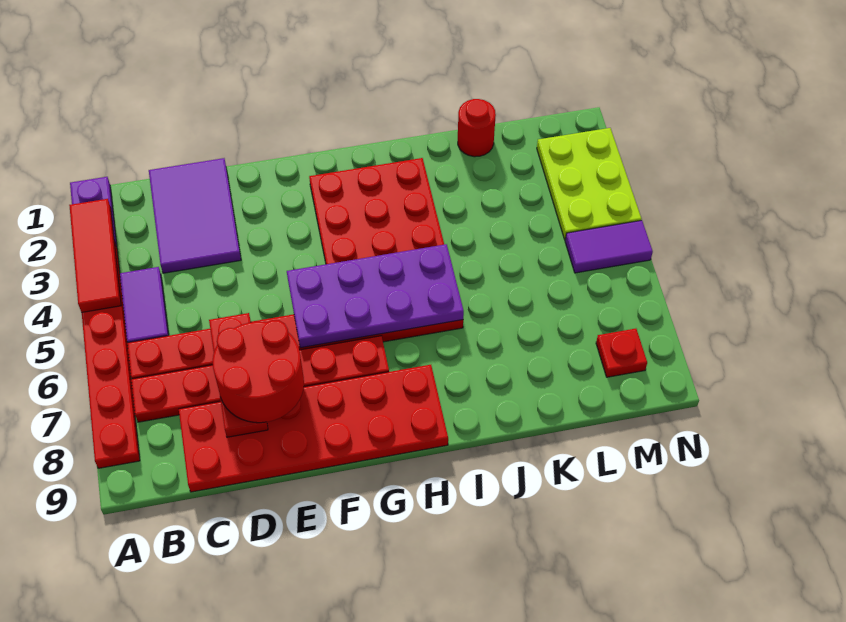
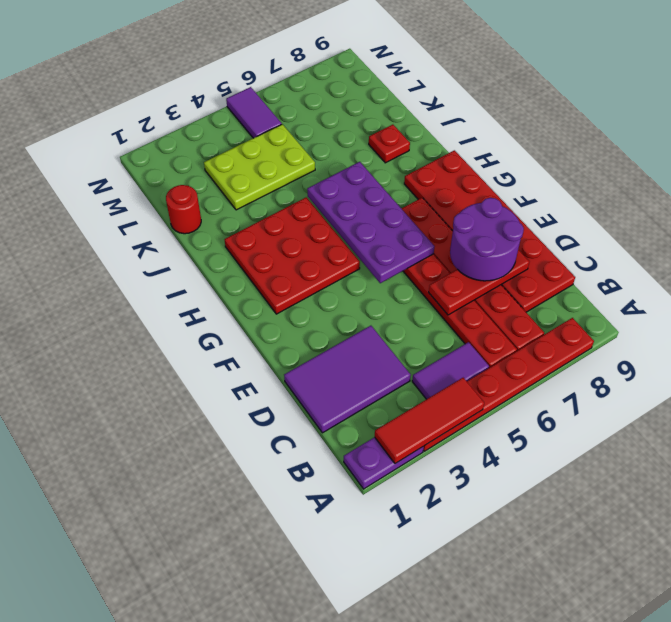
red 2x2 round brick [213,320,304,423] -> purple 2x2 round brick [450,198,524,281]
lime 2x3 plate [537,128,642,239] -> lime 2x3 plate moved to [204,124,315,210]
red 1x1 plate [596,329,647,377] -> red 1x1 plate moved to [369,125,410,163]

